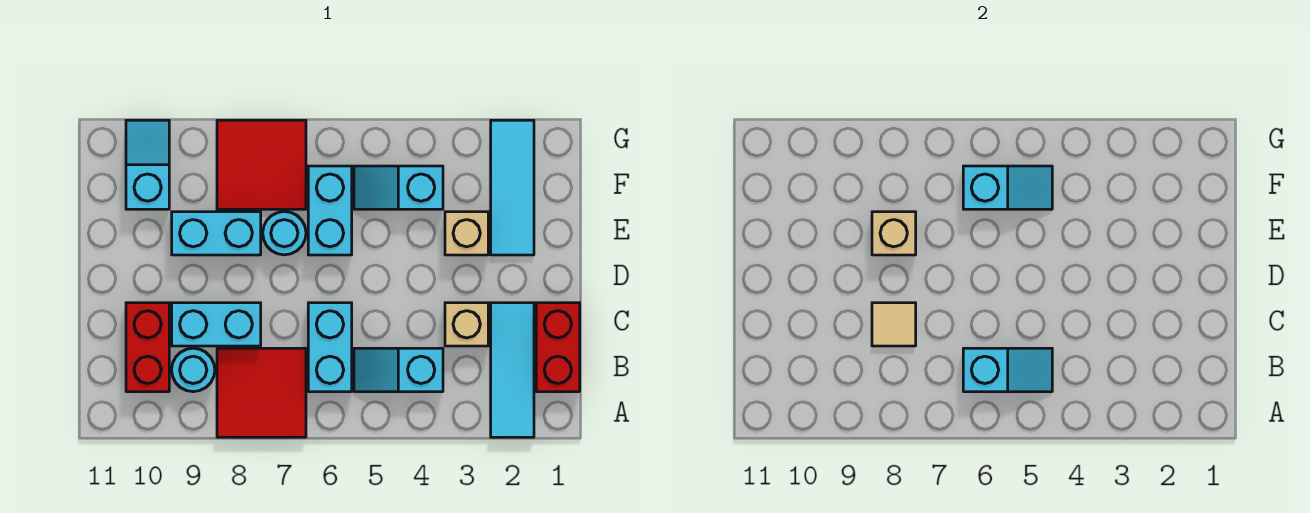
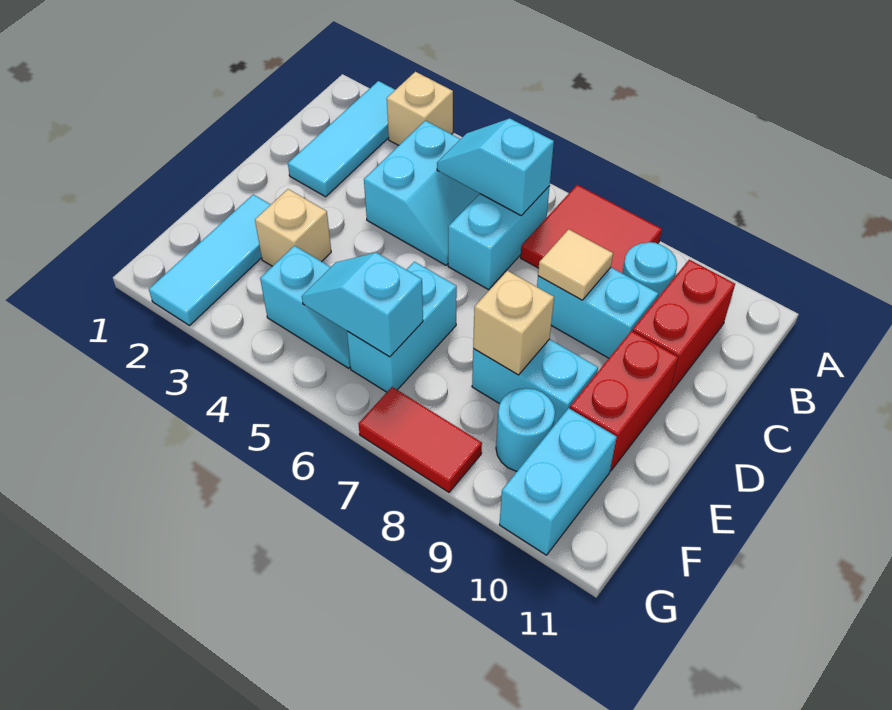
red 1x2 brick [536,303,580,392] -> red 1x2 brick moved to [570,331,678,471]
cyan 1x2 slope [354,348,443,392] -> cyan 2x2 slope [364,120,480,265]
tan 1x1 brick [445,303,488,346] -> tan 1x1 brick moved to [387,72,453,145]
cyan 1x1 round brick [263,212,306,255] -> cyan 1x1 round brick moved to [496,388,555,471]
red 2x2 tile [217,120,306,209] -> red 1x2 tile [359,387,482,492]
cyan 1x2 slope [126,120,169,209] -> cyan 1x2 brick [499,408,617,555]

